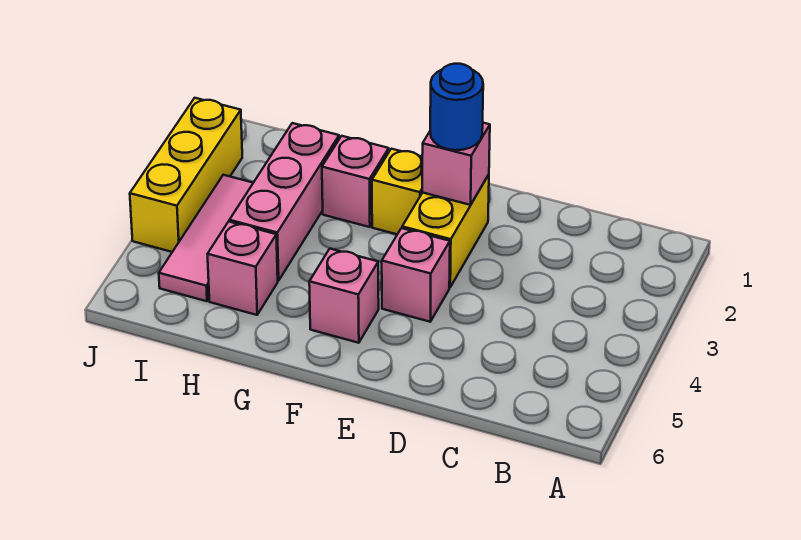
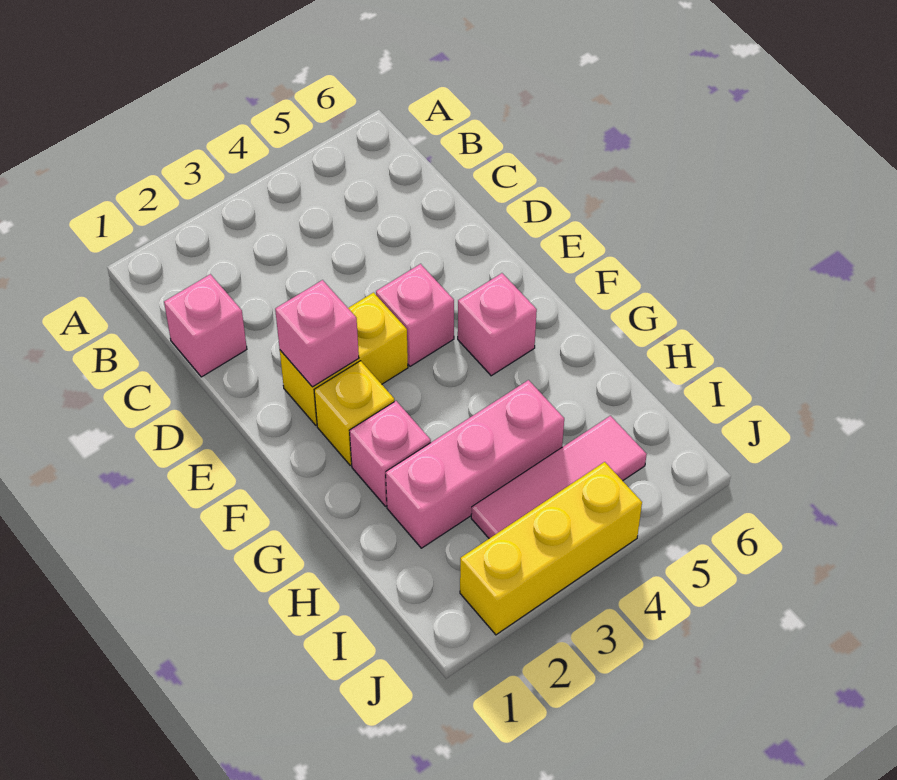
blue 1x1 round brick [430,64,483,150] -> none
pink 1x1 brick [208,222,278,315] -> pink 1x1 brick moved to [164,274,247,377]

